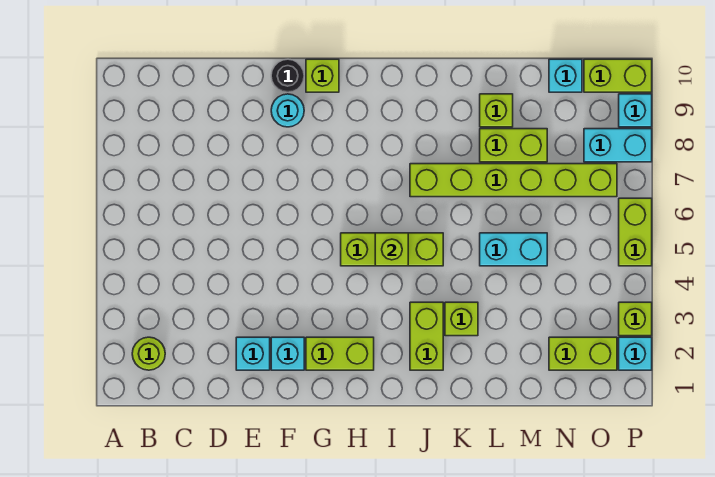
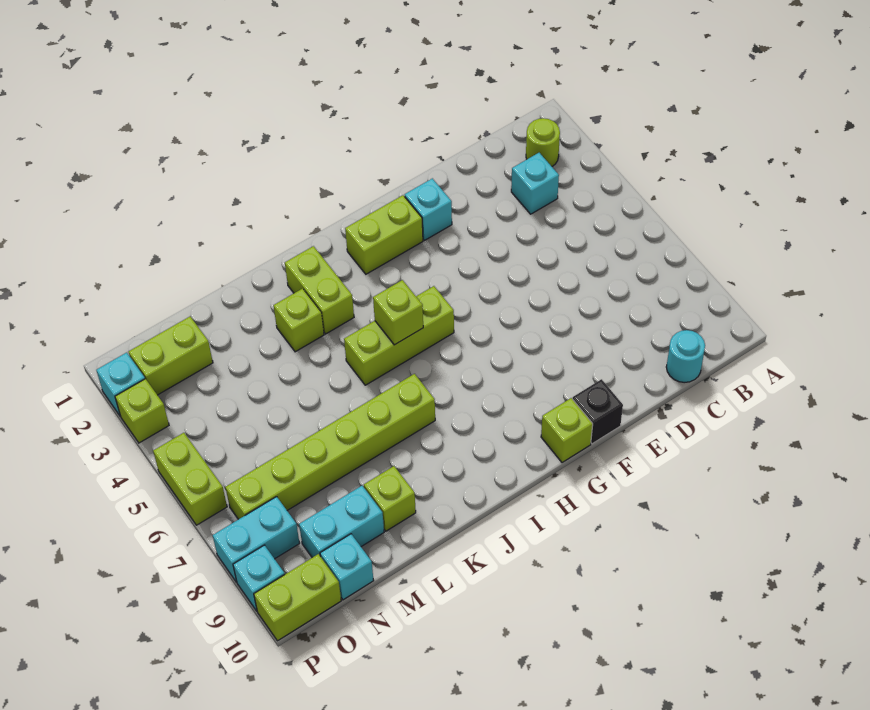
cyan 1x1 brick [236,337,270,370] -> cyan 1x1 brick moved to [511,153,559,214]
cyan 1x1 round brick [271,94,304,127] -> cyan 1x1 round brick moved to [666,330,705,383]
black 1x1 round brick [271,59,304,92] -> black 1x1 brick [573,379,623,444]
cyan 1x2 brick [480,233,547,266] -> cyan 1x2 brick moved to [299,486,384,558]
lime 1x2 brick [480,129,547,162] -> none

